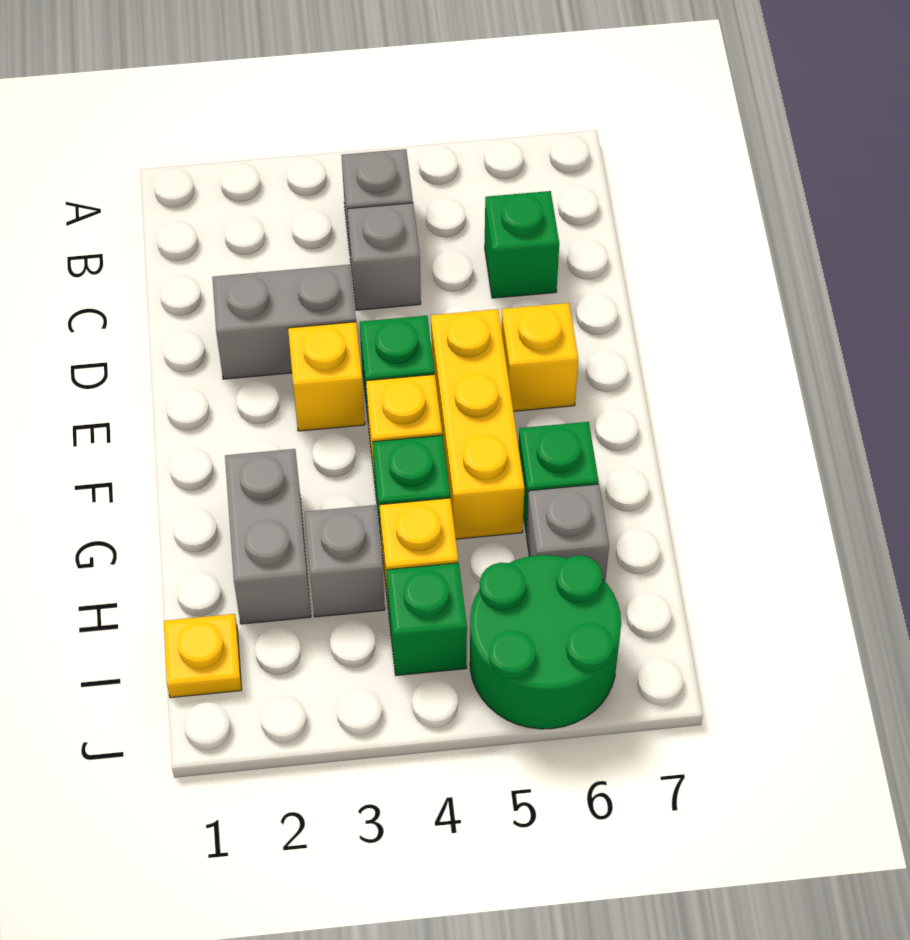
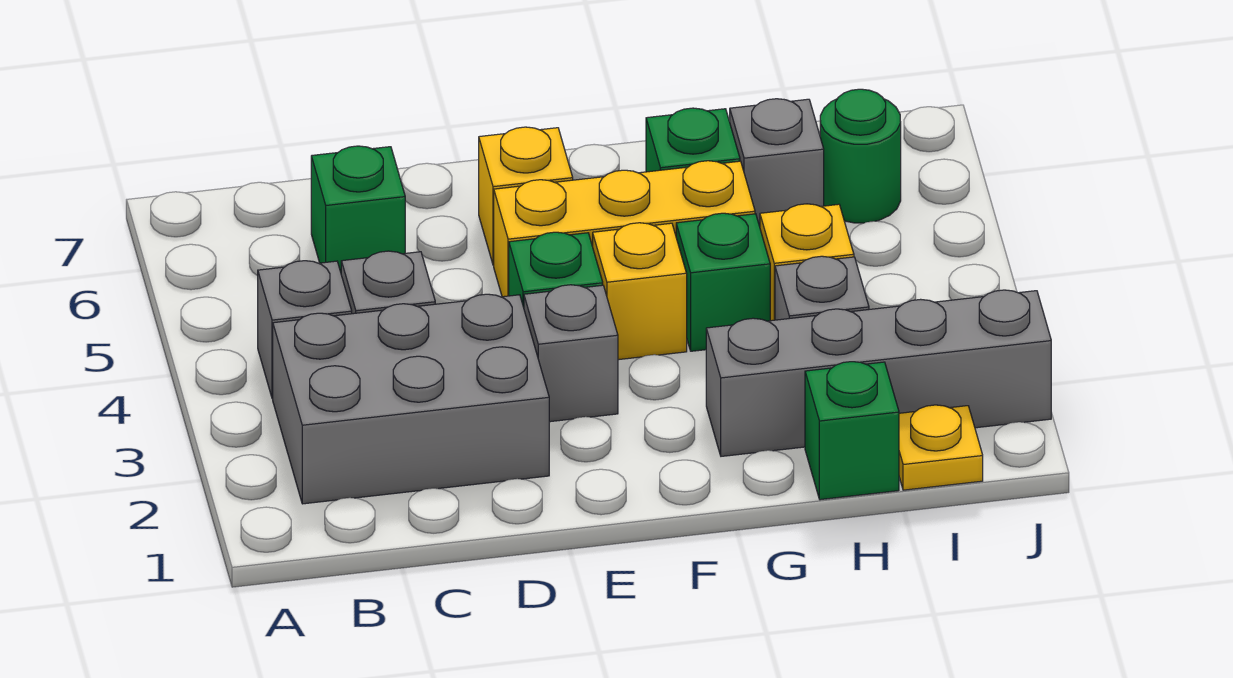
grey 1x2 brick [212,265,356,379] -> grey 2x3 brick [273,294,549,504]
yellow 1x1 brick [288,322,365,431] -> grey 1x1 brick [524,285,618,422]
grey 1x2 brick [225,449,311,624] -> grey 1x4 brick [706,290,1051,456]
green 1x1 brick [387,563,467,676] -> green 1x1 brick moved to [805,362,899,500]
green 2x2 round brick [470,555,621,729] -> green 1x1 round brick [820,89,901,223]

